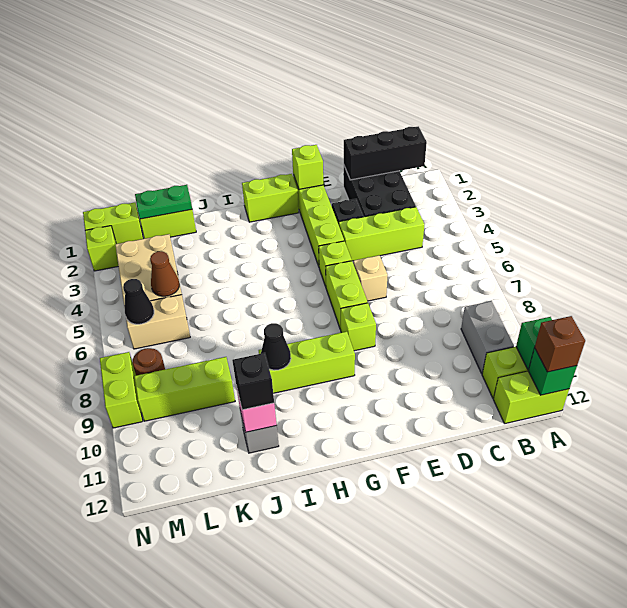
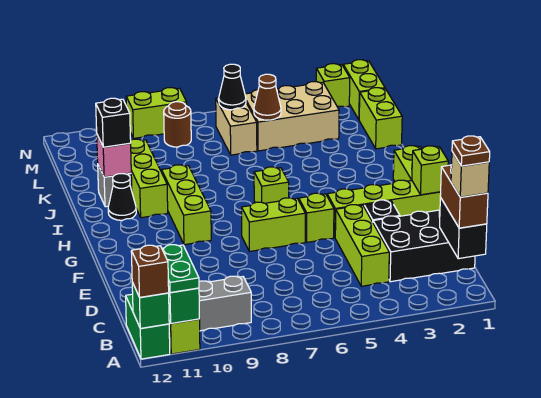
lime 1x2 brick [493,371,569,424] -> green 1x2 brick [126,294,170,359]
black 1x3 brick [344,126,427,180] -> black 1x2 brick [440,197,487,259]
none -> brown 1x2 brick [440,165,488,228]
none -> brown 1x1 plate [452,136,490,166]
tan 1x1 brick [353,255,388,301] -> tan 1x1 brick moved to [451,152,489,197]
lime 1x1 brick [340,303,376,351] -> lime 1x1 brick moved to [254,167,289,203]
black 1x1 cone [261,323,291,370] -> black 1x1 cone moved to [108,174,136,220]
green 1x2 plate [135,185,192,219] -> green 1x2 plate moved to [162,245,199,293]
lime 1x3 brick [134,357,235,421] -> lime 1x3 brick moved to [130,139,168,218]

